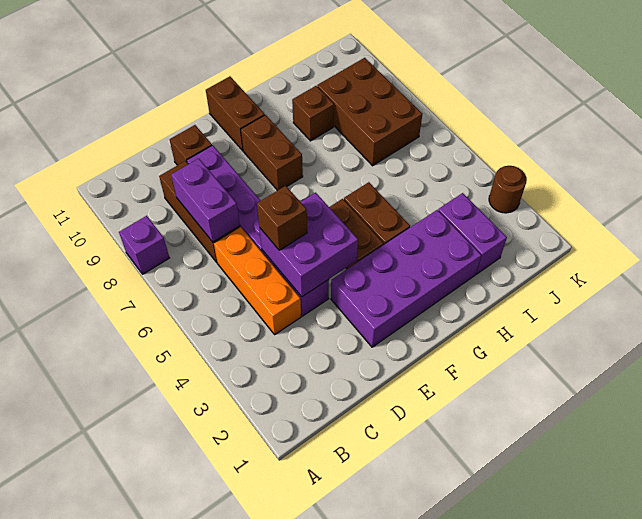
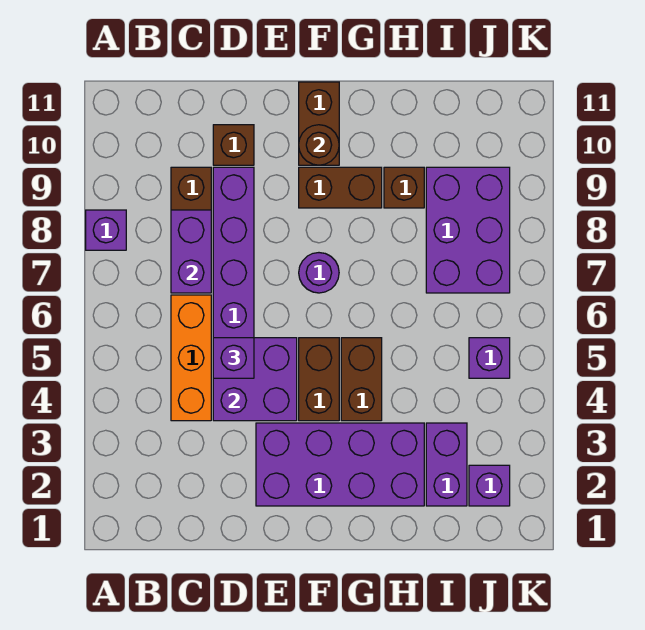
brown 1x1 brick [257,186,307,250] -> purple 1x1 brick [213,338,254,378]
none -> purple 1x1 round brick [299,253,339,293]
brown 1x2 brick [241,115,303,191] -> brown 1x2 brick turned to [299,167,382,208]
brown 2x3 brick [317,58,422,166] -> purple 2x3 brick [426,167,510,293]
none -> purple 1x1 brick [469,465,510,506]
none -> purple 1x1 brick [469,338,510,378]
brown 1x1 round brick [489,166,527,213] -> brown 1x1 round brick moved to [299,125,339,165]

